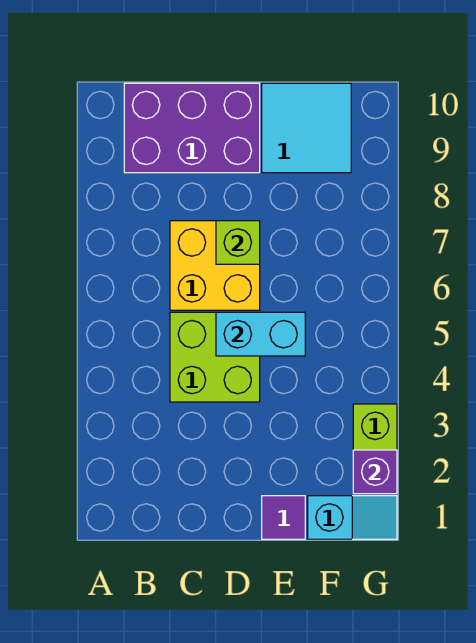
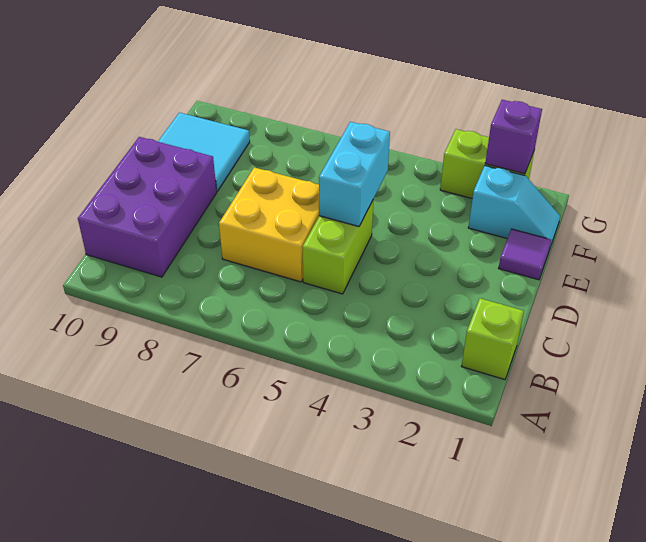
lime 2x2 brick [170,312,260,402] -> lime 1x2 brick [303,201,373,294]
lime 1x1 brick [216,221,260,264] -> lime 1x1 brick moved to [462,298,524,380]
cyan 1x2 slope [308,496,397,539] -> cyan 1x2 slope turned to [468,166,560,247]

